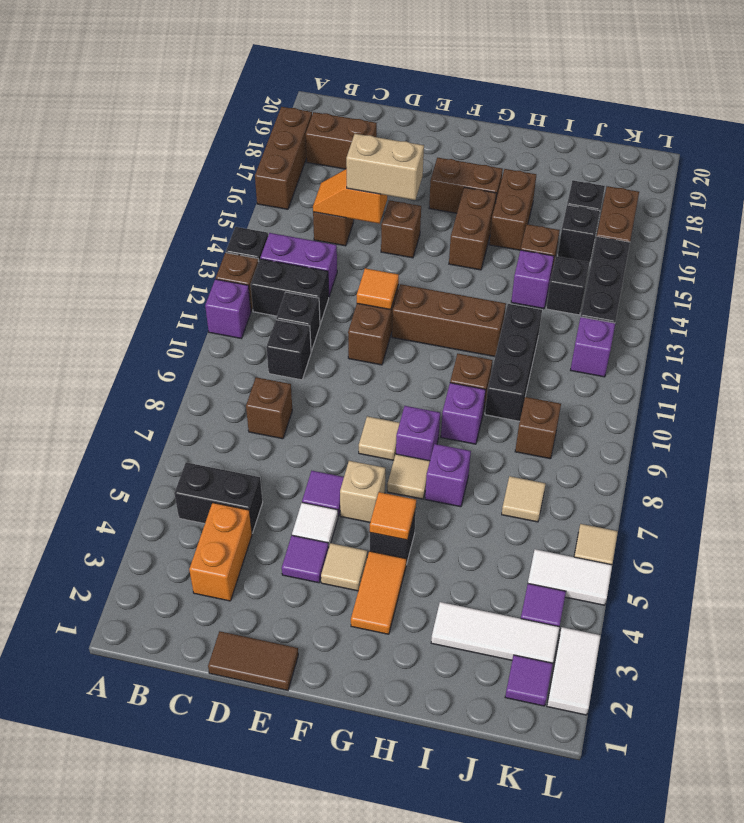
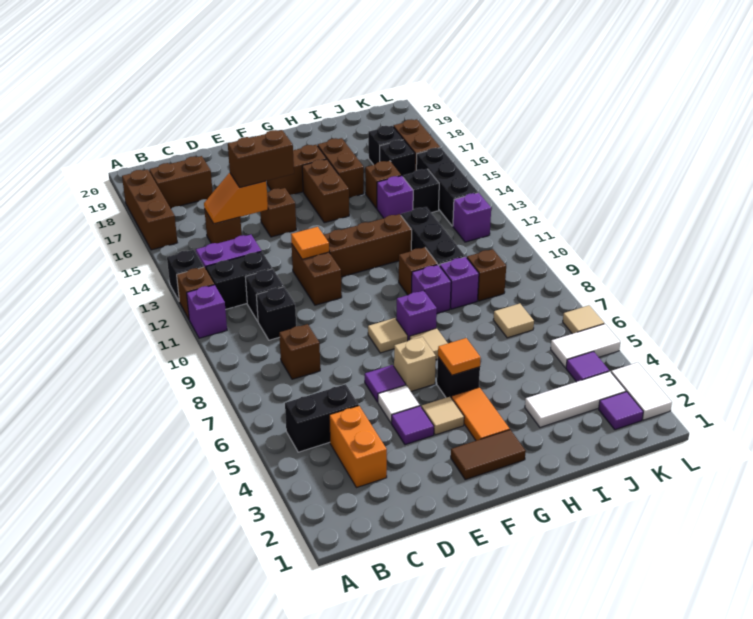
brown 1x2 tile [208,631,298,690] -> brown 1x2 tile moved to [451,430,526,480]
tan 1x2 brick [346,134,424,200] -> brown 1x2 brick [228,130,294,188]
purple 1x1 brick [425,444,471,507] -> purple 1x1 brick moved to [440,257,479,309]

